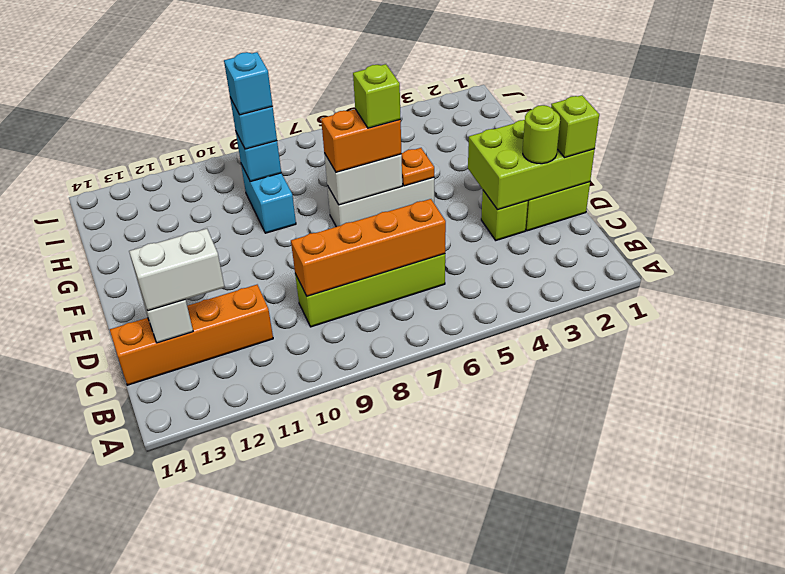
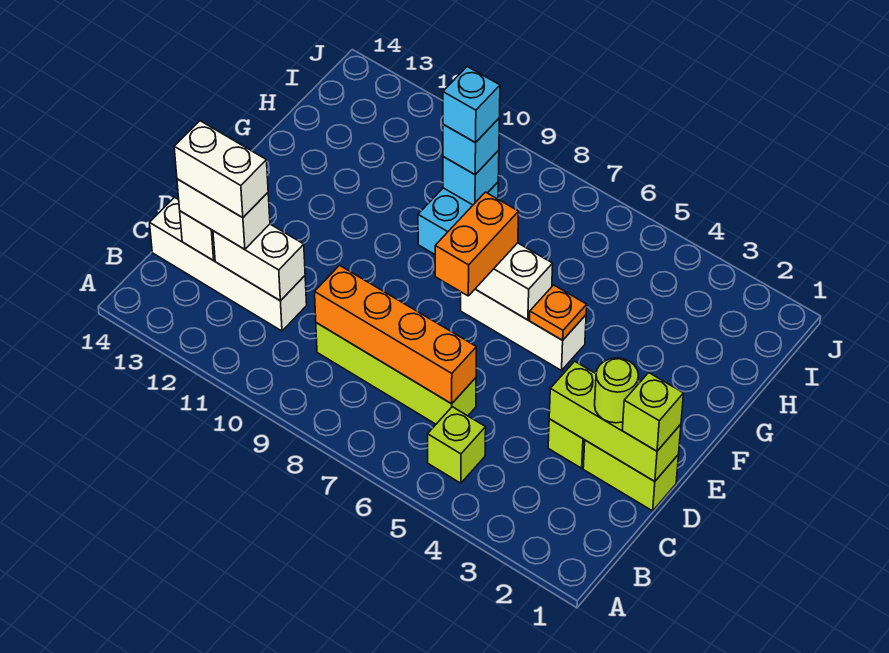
orange 1x4 brick [110,285,273,385] -> white 1x4 brick [150,197,307,331]
none -> white 1x2 brick [213,224,305,301]
none -> white 1x2 brick [174,121,268,218]
lime 2x3 brick [468,120,595,210] -> lime 1x3 brick [549,361,681,481]
orange 1x2 brick [321,109,401,172] -> orange 1x2 brick turned to [435,192,519,296]
lime 1x1 brick [353,64,401,128] -> lime 1x1 brick moved to [428,407,486,483]

